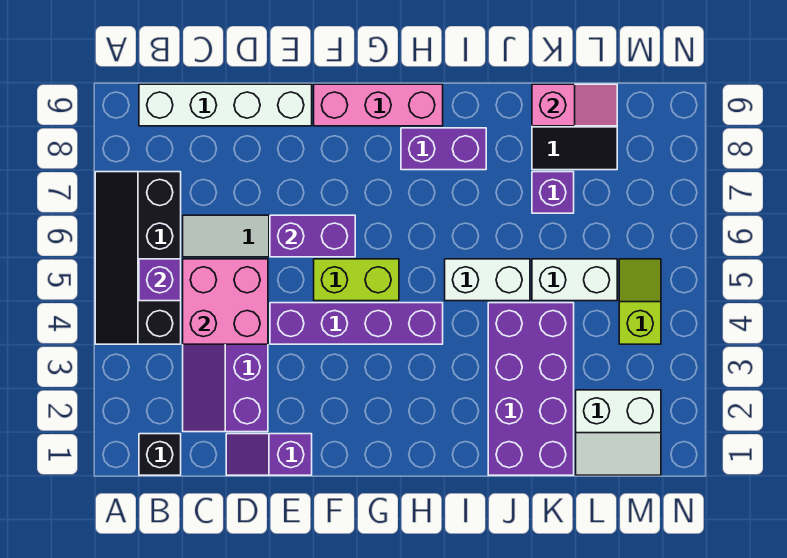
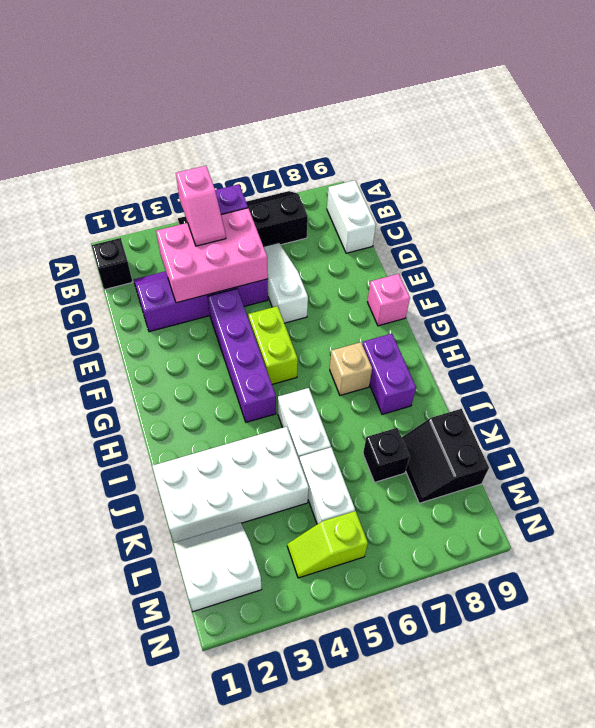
white 1x4 brick [139,84,312,126] -> white 1x2 brick [327,180,376,253]
pink 2x2 brick [183,259,268,344] -> pink 2x3 brick [156,208,268,303]
purple 1x2 slope [226,434,312,475] -> none
purple 1x2 brick [270,215,355,257] -> none
pink 1x3 brick [314,84,443,126] -> pink 1x1 brick [368,274,410,326]
none -> tan 1x1 brick [330,342,372,395]
purple 2x4 brick [488,303,574,475] -> white 2x4 brick [152,427,309,543]
purple 1x1 brick [532,172,574,213] -> black 1x1 brick [363,428,410,482]
pink 1x2 slope [532,84,617,126] -> pink 1x2 slope moved to [176,166,226,246]
white 2x2 slope [576,390,661,475] -> white 2x2 slope turned to [174,522,262,612]
lime 1x2 slope [619,259,661,344] -> lime 1x2 slope turned to [287,511,368,578]

